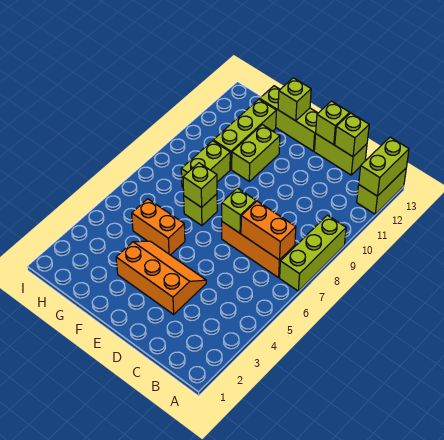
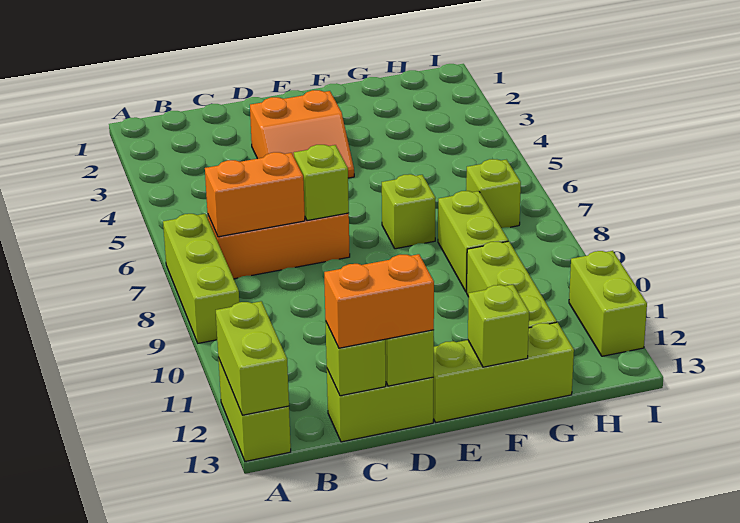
orange 2x3 slope [116,241,206,314] -> orange 2x2 slope [250,90,354,178]
orange 1x2 brick [132,199,185,255] -> orange 1x2 brick moved to [324,254,434,348]
lime 1x1 brick [183,163,217,207] -> lime 1x1 brick moved to [466,159,521,228]
lime 1x2 brick [232,125,280,181] -> lime 1x2 brick moved to [569,251,647,356]

